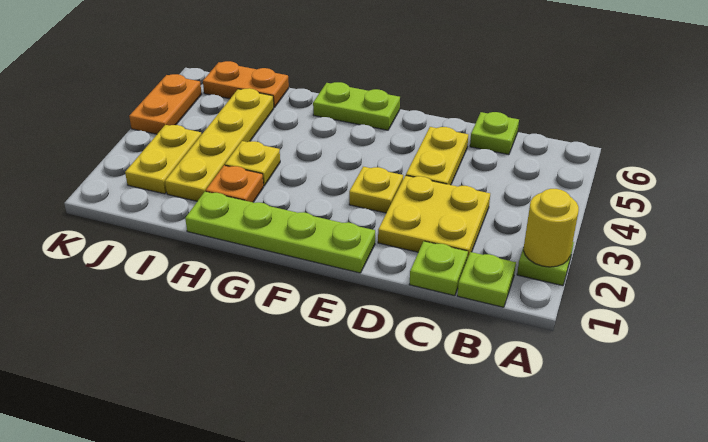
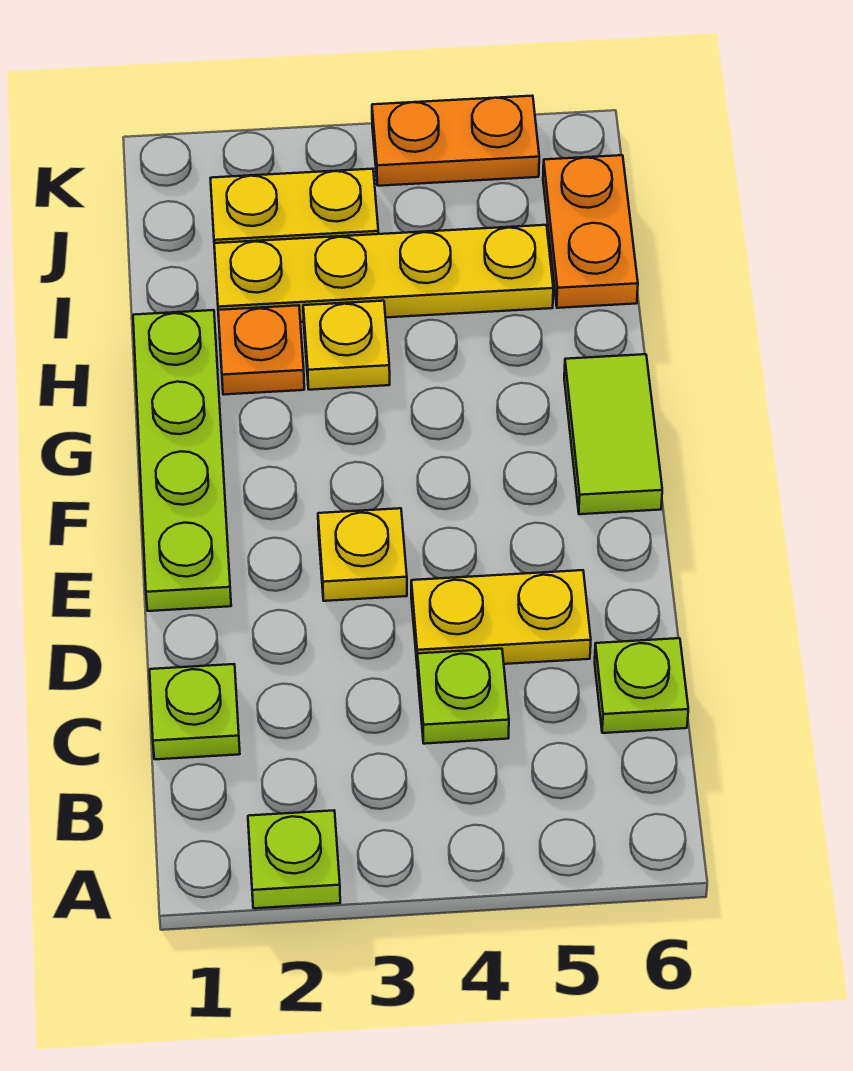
yellow 1x1 round brick [524,189,579,267] -> none
lime 1x1 plate [457,252,516,307] -> lime 1x1 plate moved to [417,649,509,744]
yellow 2x2 plate [378,175,490,259] -> none
lime 1x2 plate [313,82,400,130] -> lime 1x2 tile [564,354,662,514]

